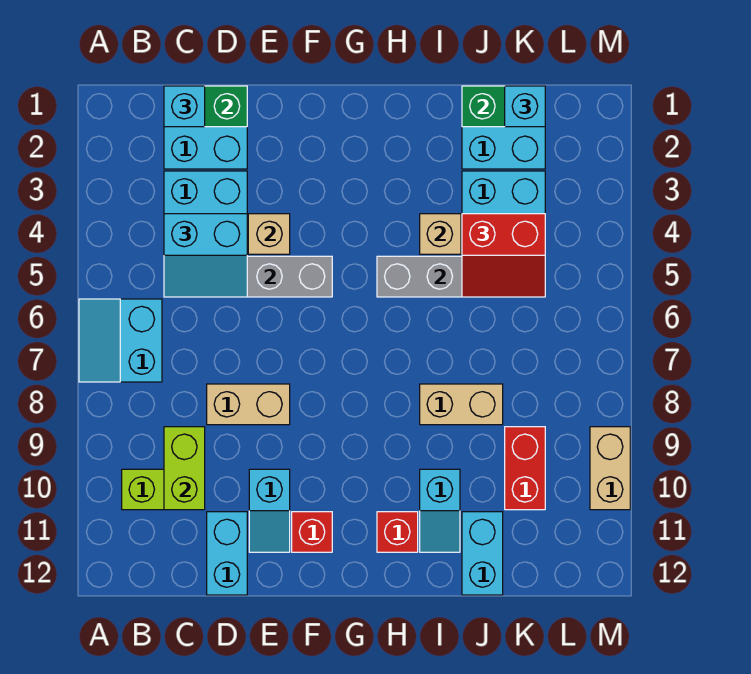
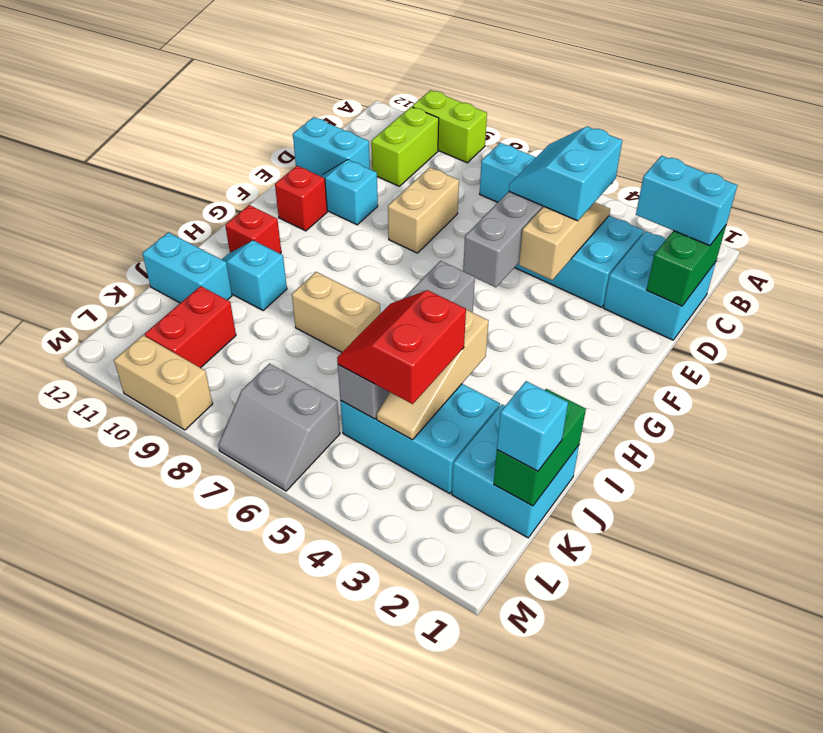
cyan 1x1 brick [164,86,205,127] -> cyan 1x2 brick [636,156,737,246]
lime 1x2 brick [164,427,205,510] -> lime 1x2 brick moved to [412,90,487,163]
tan 1x2 brick [420,384,503,425] -> tan 1x2 brick turned to [292,272,380,352]
red 1x2 brick [505,427,545,510] -> red 1x2 brick turned to [145,286,236,368]
none -> grey 2x2 slope [218,364,340,491]

